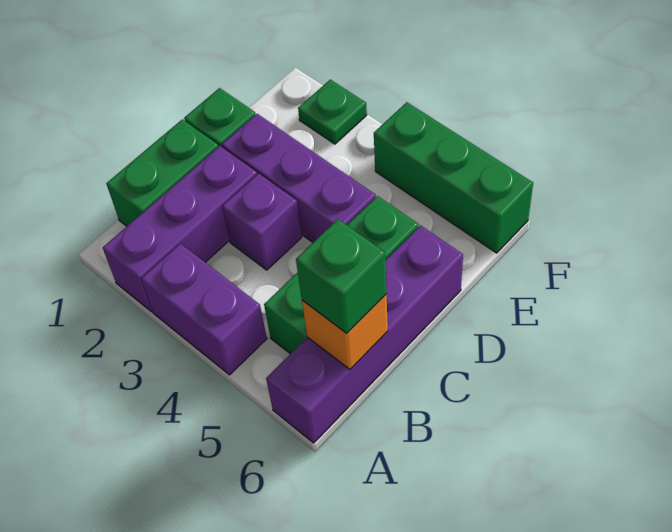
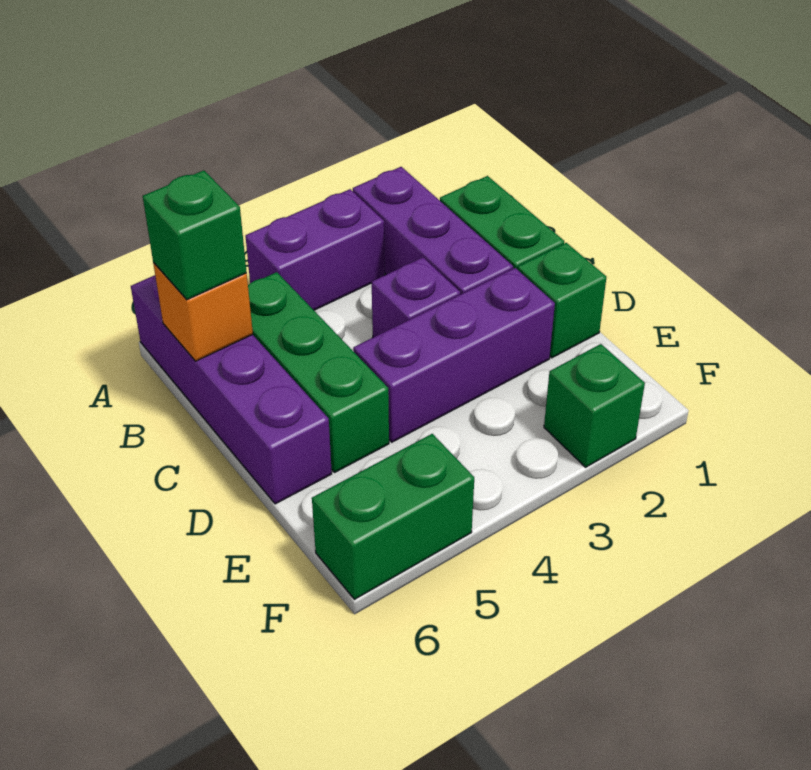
green 1x1 plate [298,80,367,144] -> green 1x1 brick [544,344,645,467]
green 1x3 brick [374,102,533,253] -> green 1x2 brick [312,434,474,599]

